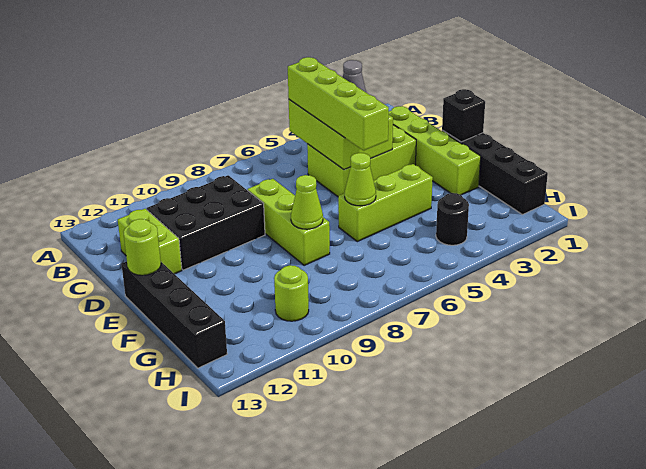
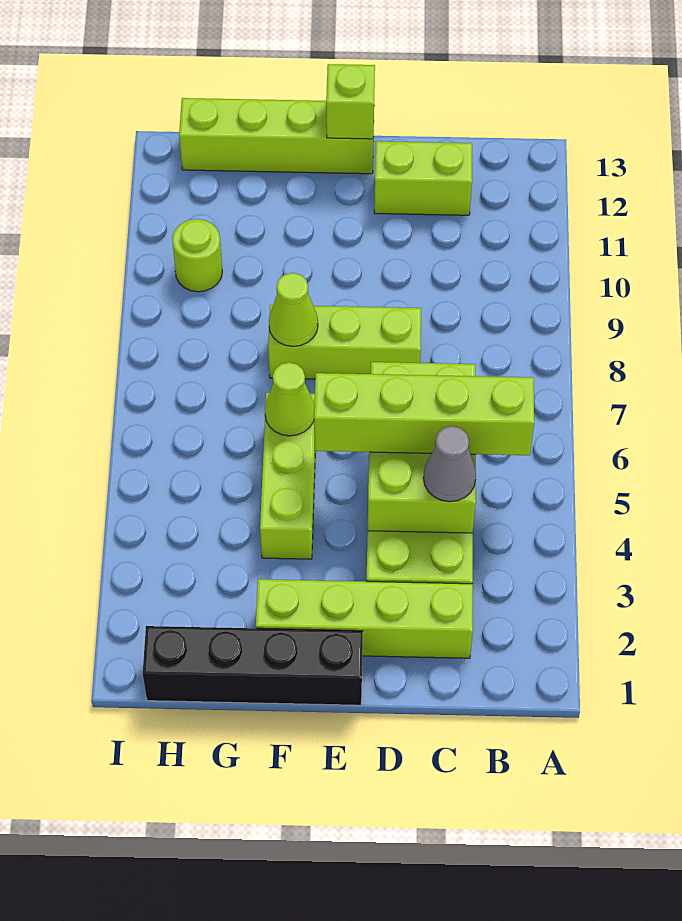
lime 2x3 brick [289,100,393,170] -> lime 2x3 brick turned to [368,362,476,533]
black 2x3 brick [147,175,265,270] -> none
black 1x1 brick [442,89,485,142] -> none
black 1x4 brick [121,261,227,368] -> lime 1x4 brick [179,98,374,174]
lime 1x1 round brick [123,219,161,275] -> lime 1x1 brick [326,64,375,139]
black 1x1 round brick [436,193,469,245] -> none

